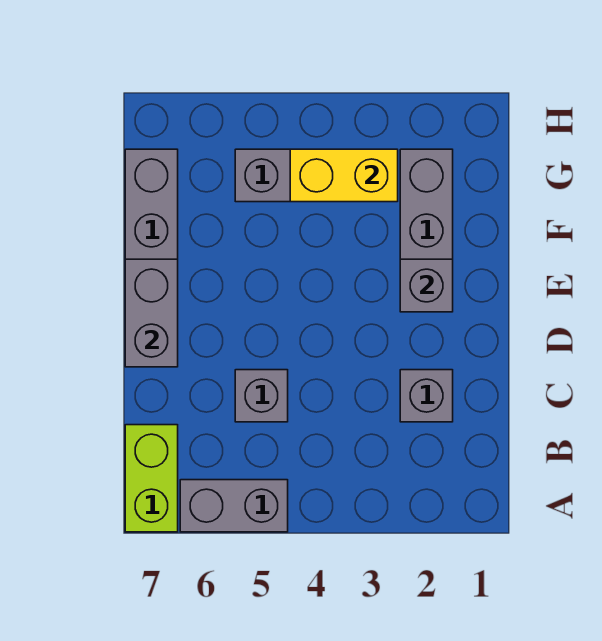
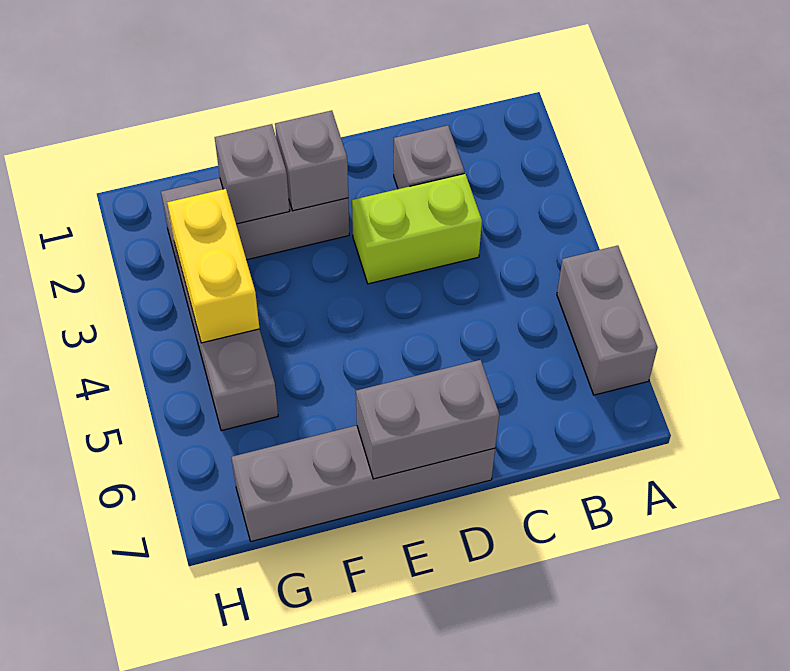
lime 1x2 brick [125,425,178,532] -> lime 1x2 brick moved to [352,173,482,284]
grey 1x1 brick [235,370,288,422] -> grey 1x1 brick moved to [215,124,290,224]

